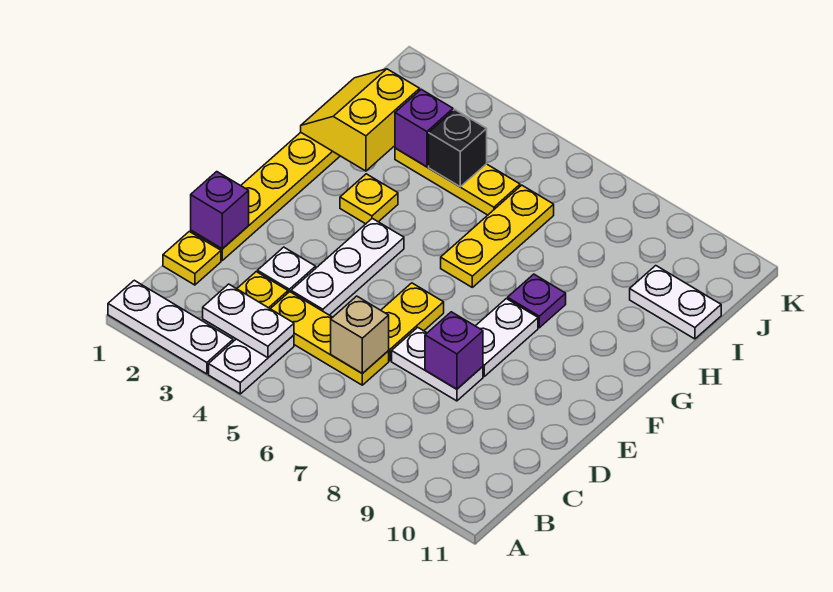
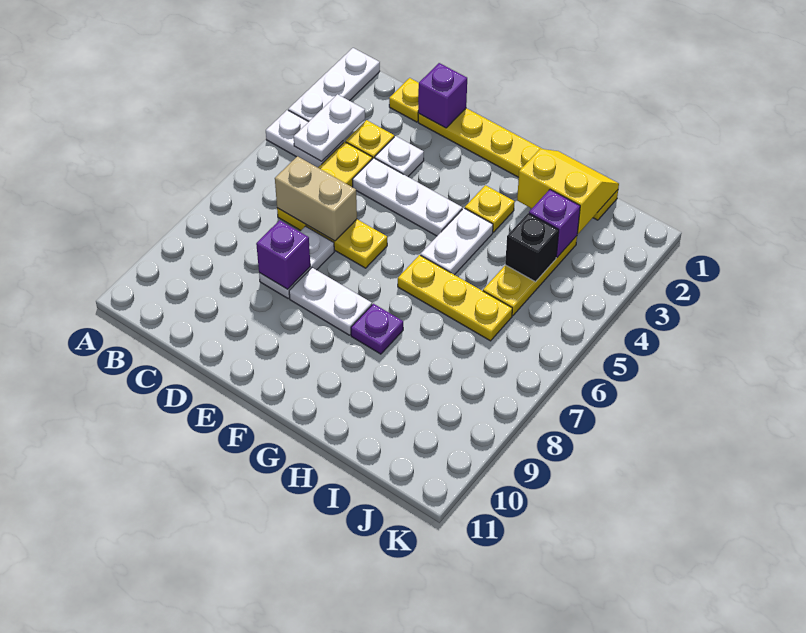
tan 1x1 brick [331,296,389,374] -> tan 1x2 brick [275,156,357,241]
white 1x2 plate [630,266,721,339] -> white 1x2 plate moved to [421,208,493,275]

